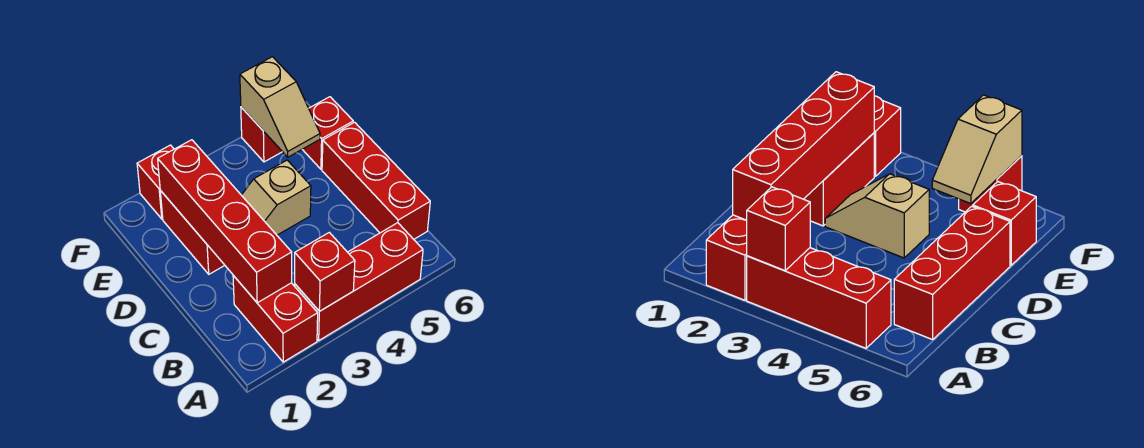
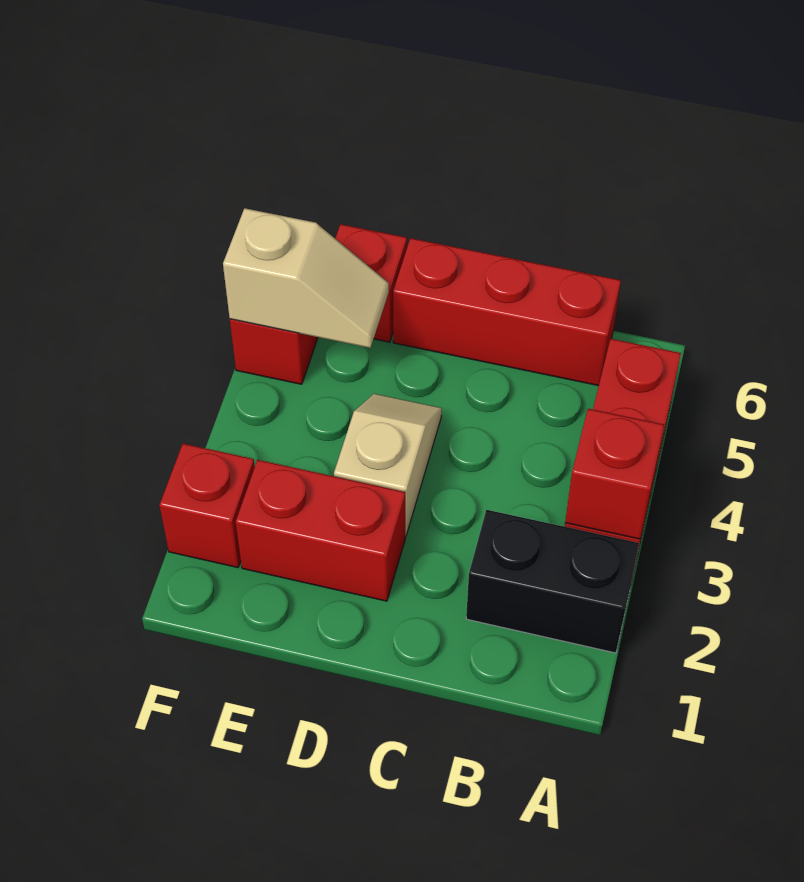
red 1x2 brick [233,275,318,362] -> black 1x2 brick [466,510,639,653]
red 1x4 brick [158,140,292,303] -> none
tan 1x2 slope [242,160,311,235] -> tan 1x2 slope turned to [334,394,442,536]

